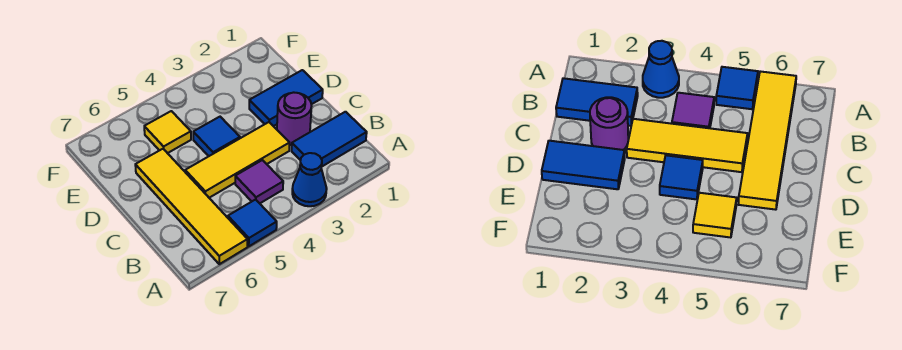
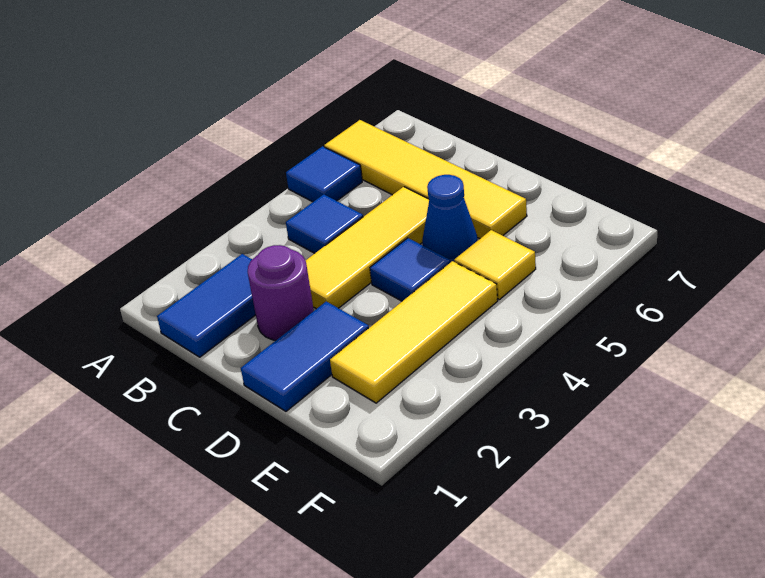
blue 1x1 cone [292,153,327,206] -> blue 1x1 cone moved to [422,175,478,262]
purple 1x1 tile [235,160,283,203] -> blue 1x1 tile [286,194,363,253]
none -> yellow 1x3 tile [330,261,498,403]

